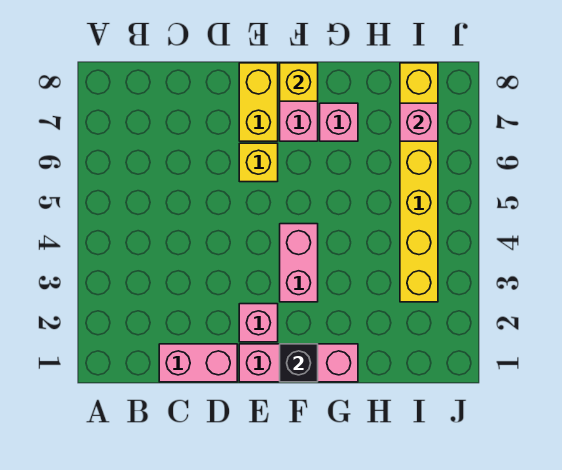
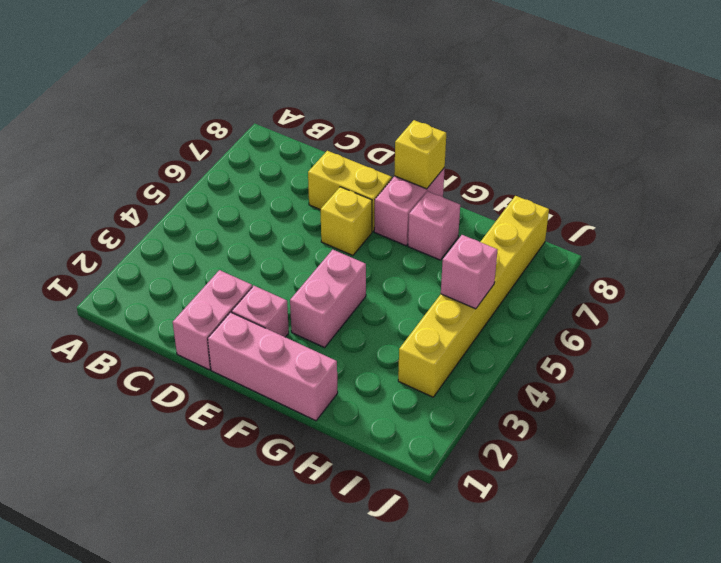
pink 1x2 brick [159,344,237,382] -> pink 1x2 brick turned to [173,270,252,370]
yellow 1x2 brick [239,63,278,141] -> yellow 1x2 brick turned to [308,151,392,232]
black 1x1 brick [280,344,318,382] -> none
pink 1x1 brick [400,103,438,141] -> pink 1x1 brick moved to [441,235,497,309]

